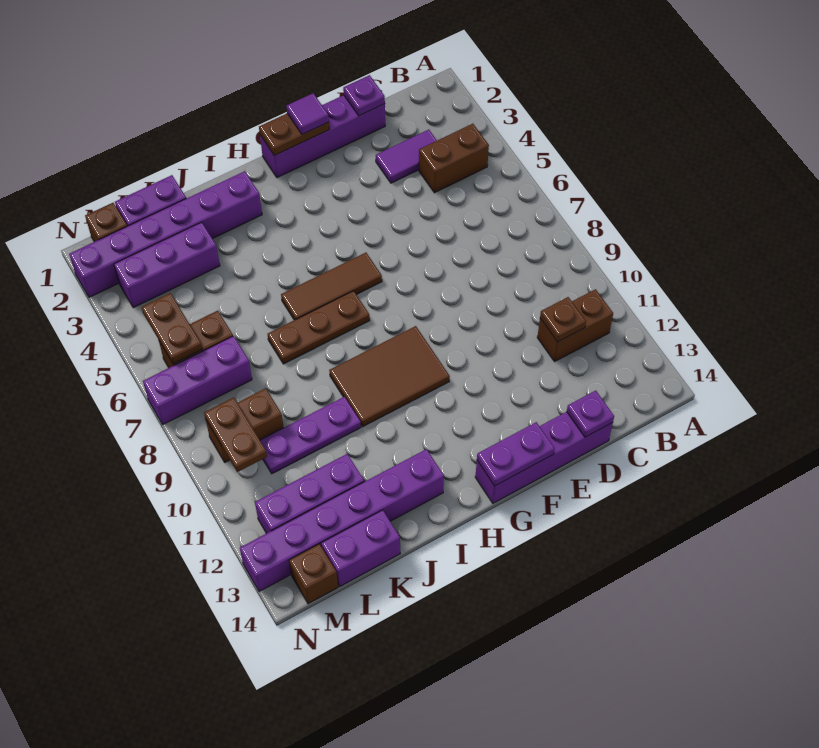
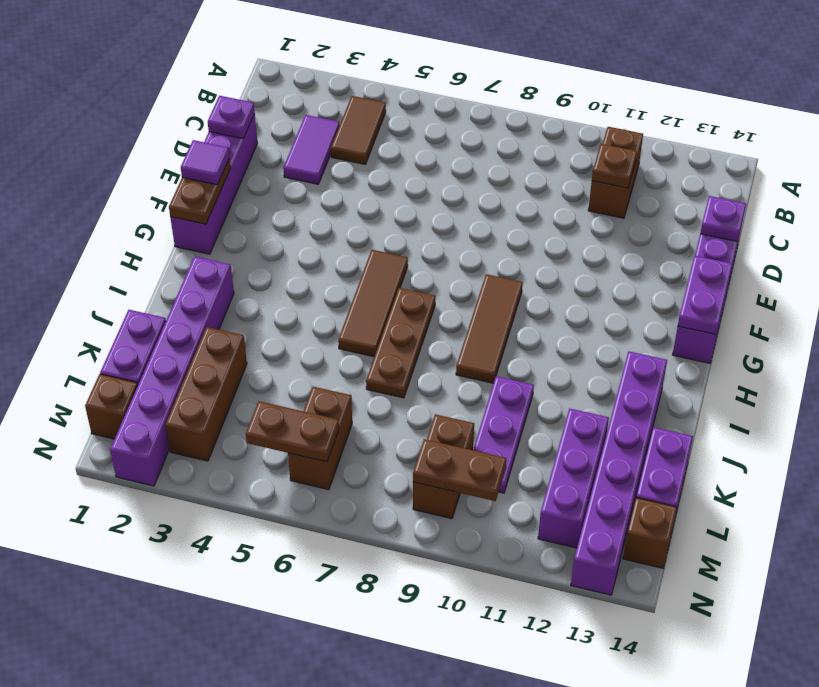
brown 1x2 brick [419,124,489,193] -> brown 1x2 tile [331,96,386,164]
brown 2x3 tile [329,326,450,427] -> brown 1x3 tile [456,274,523,383]
purple 1x3 brick [114,222,220,308] -> brown 1x3 brick [165,327,247,461]
purple 1x3 brick [143,336,252,424] -> none

